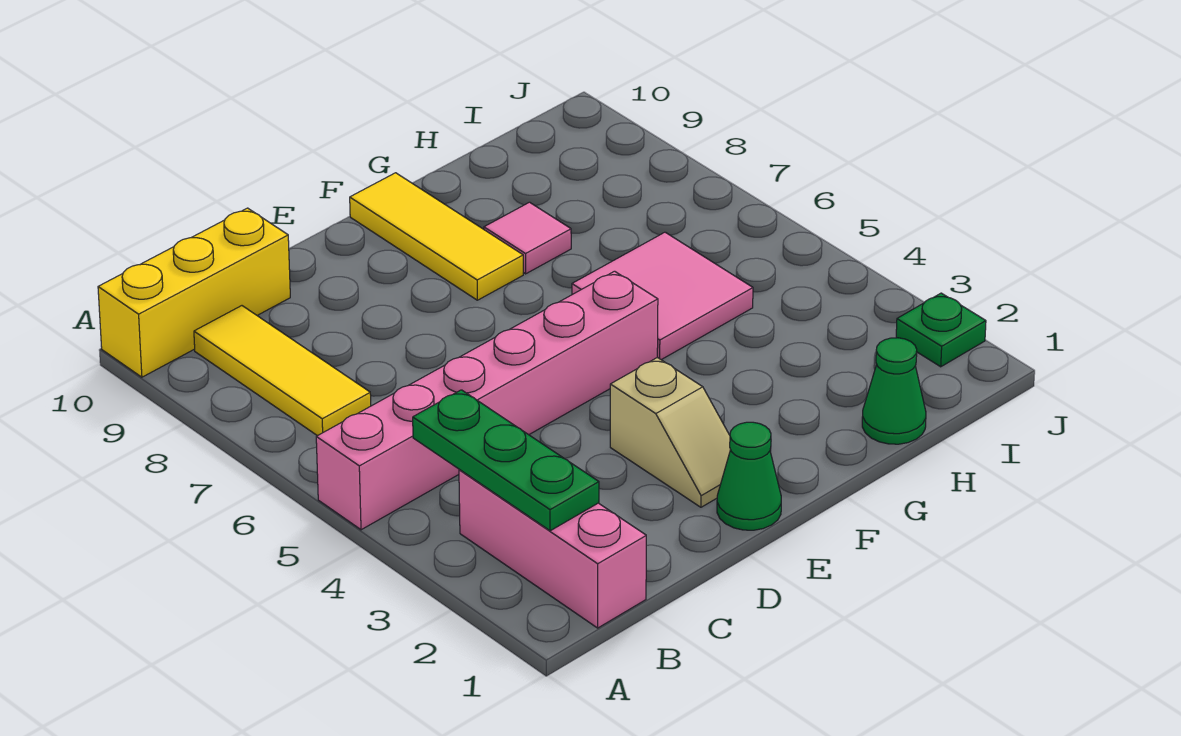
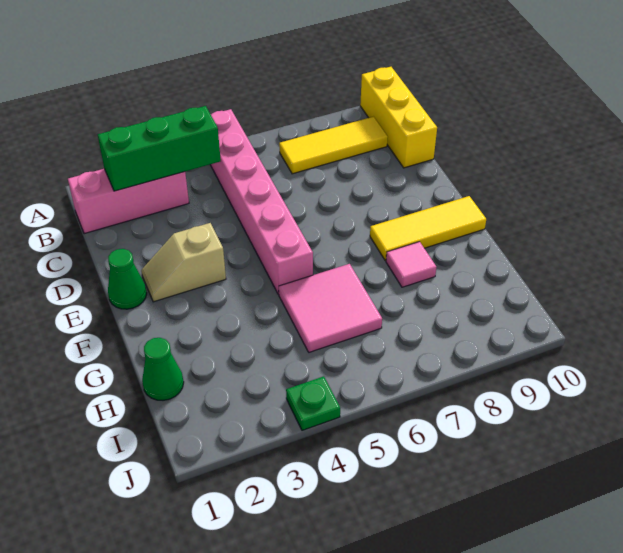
green 1x3 plate [413,390,599,531] -> green 1x3 brick [98,106,221,191]
green 1x1 plate [896,293,986,367] -> green 1x1 plate moved to [286,376,340,430]

